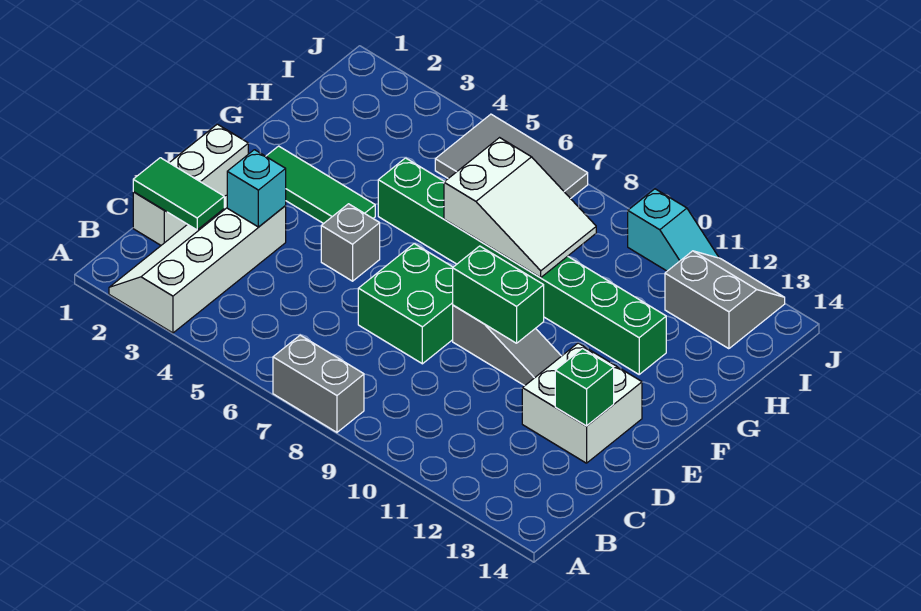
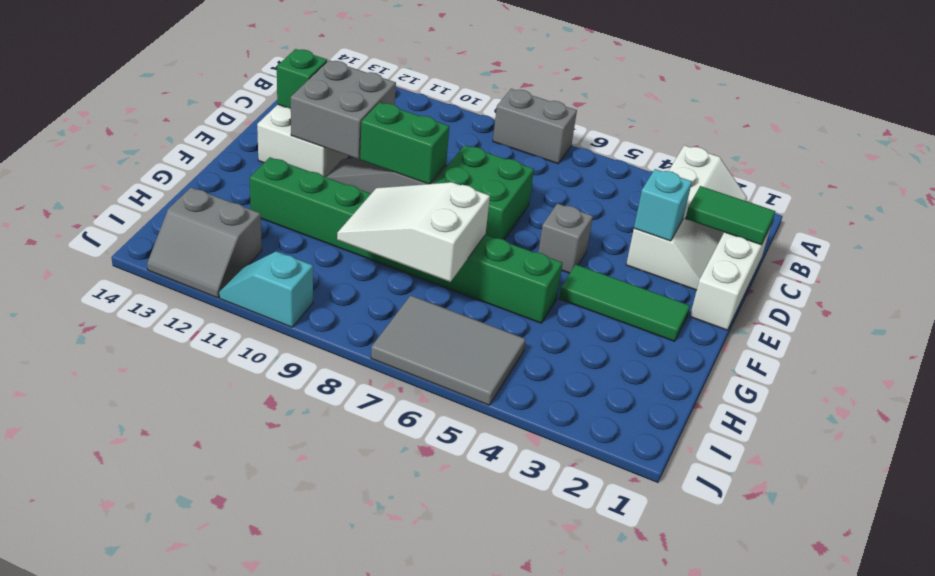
none -> grey 2x2 brick [291,60,396,159]

